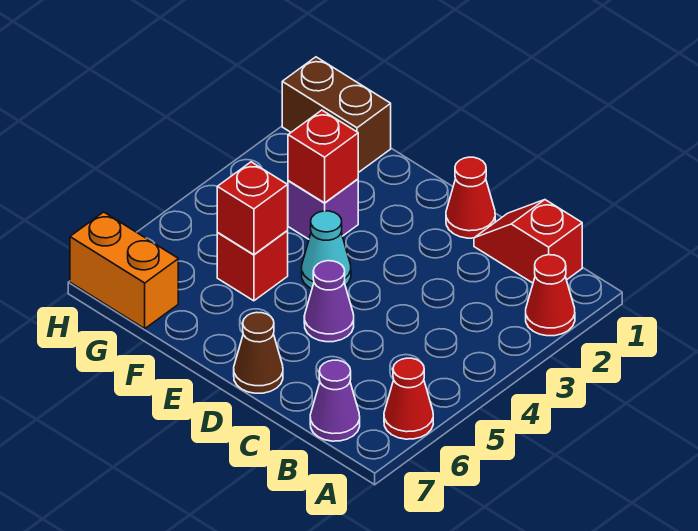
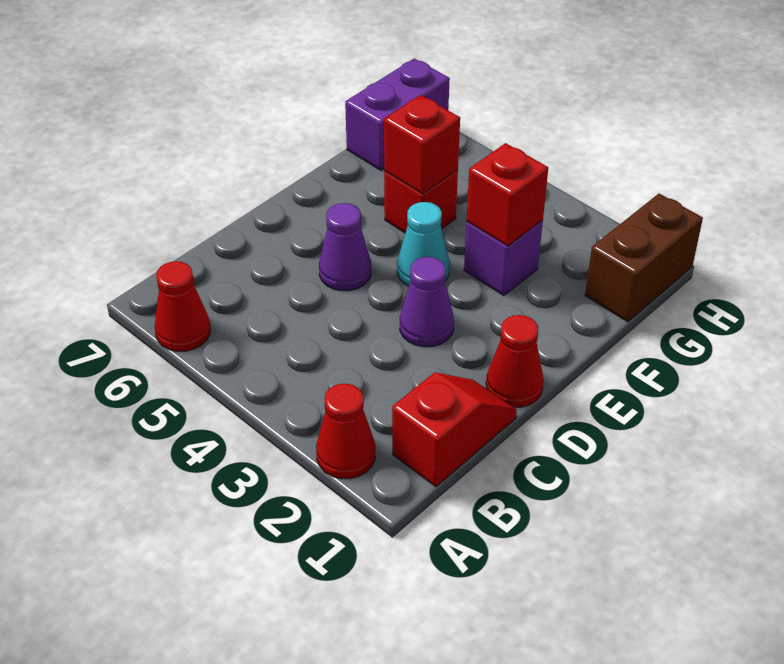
purple 1x1 cone [310,360,360,441] -> purple 1x1 cone moved to [400,257,454,347]
brown 1x1 cone [234,312,283,393] -> none
orange 1x2 brick [70,212,178,329] -> purple 1x2 brick [345,58,450,170]

